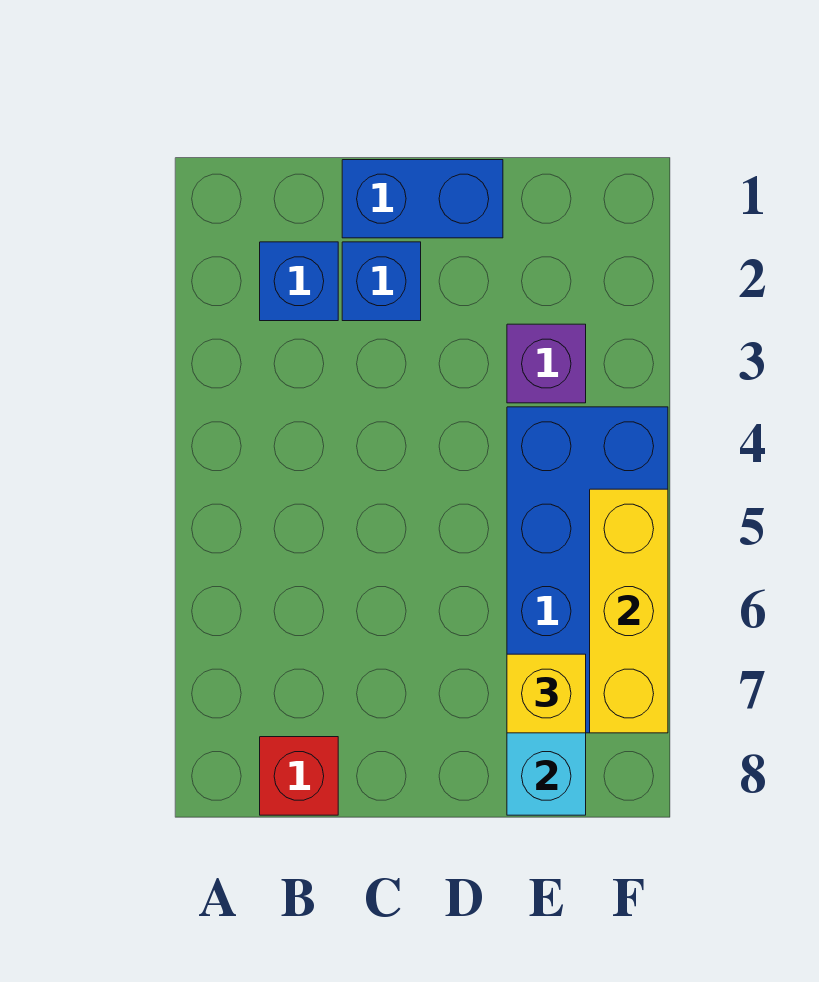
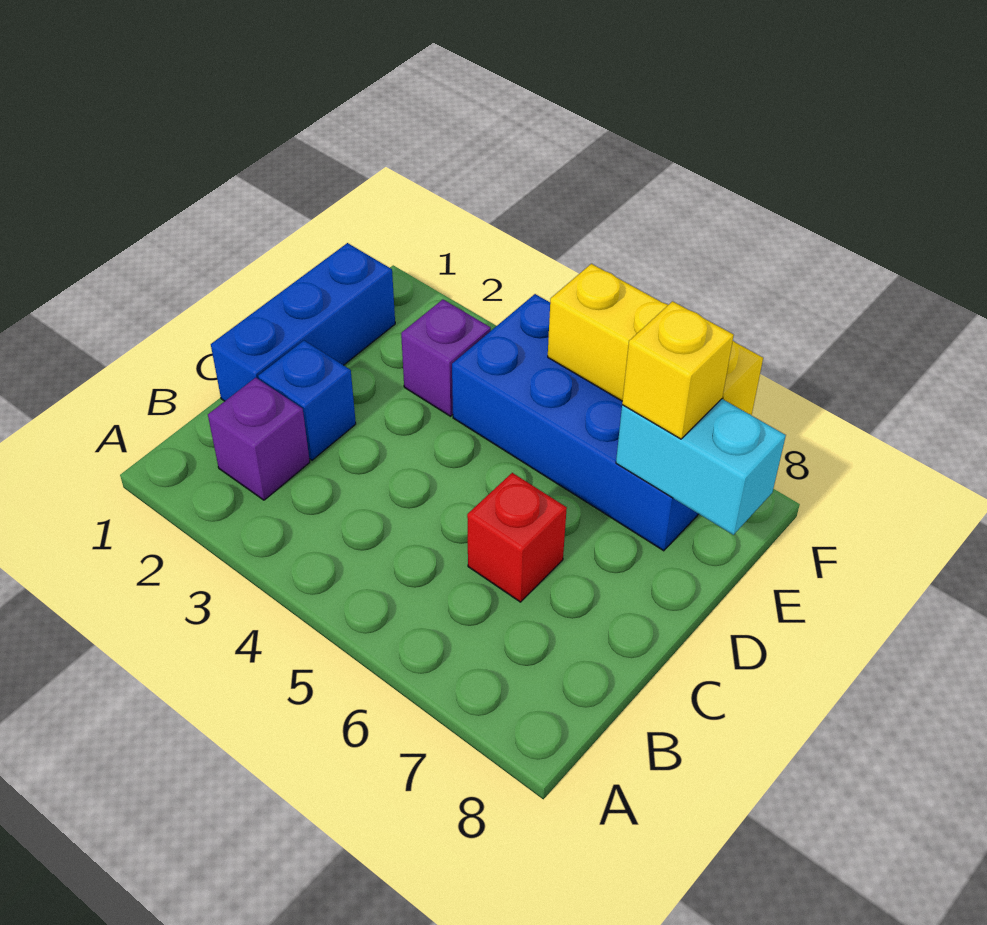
blue 1x1 brick [260,242,338,321] -> purple 1x1 brick [208,378,310,500]
red 1x1 brick [260,737,338,815] -> red 1x1 brick moved to [467,473,567,602]
blue 1x2 brick [342,160,503,238] -> blue 1x3 brick [211,243,395,401]

